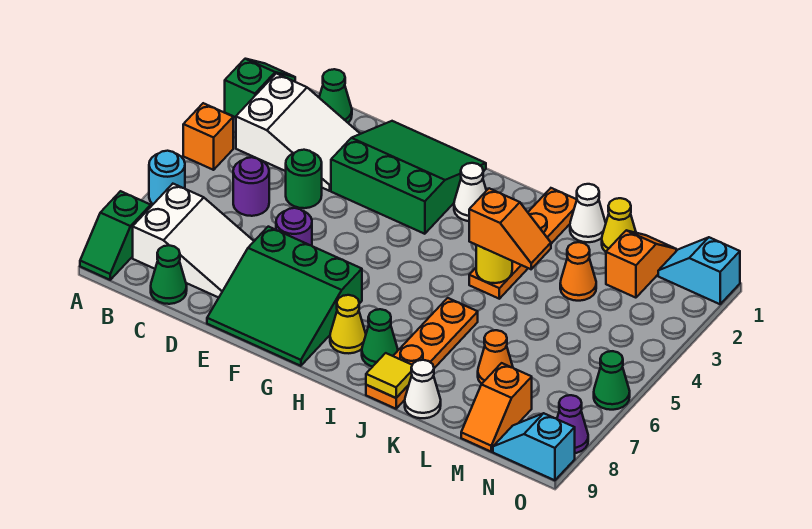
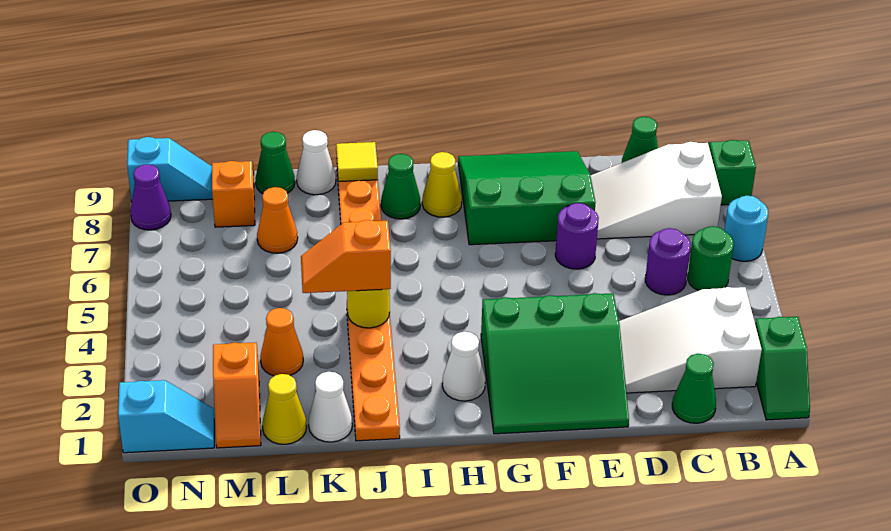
orange 1x1 brick [183,103,233,170] -> none
green 1x1 round brick [286,150,322,208] -> green 1x1 round brick moved to [688,226,734,291]
green 1x1 cone [594,351,630,410] -> green 1x1 cone moved to [255,132,295,193]

